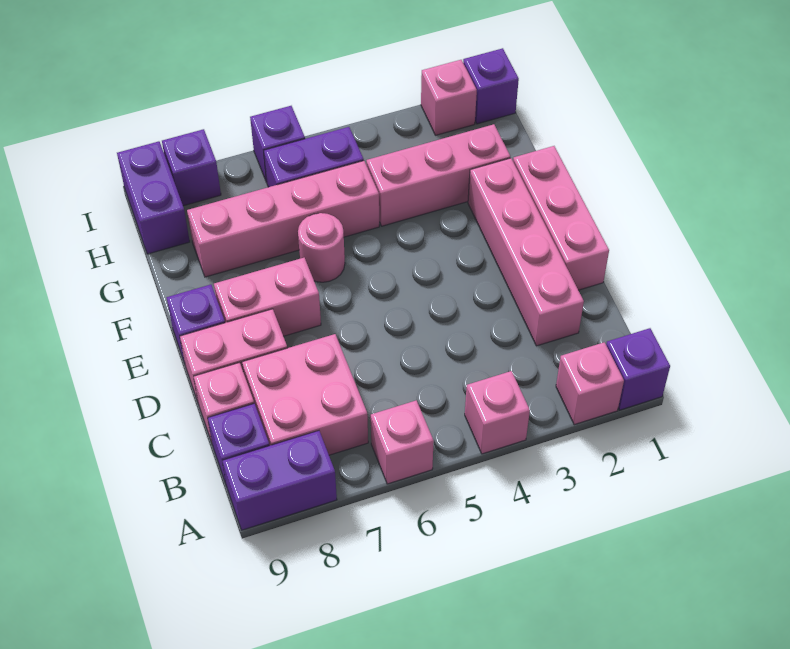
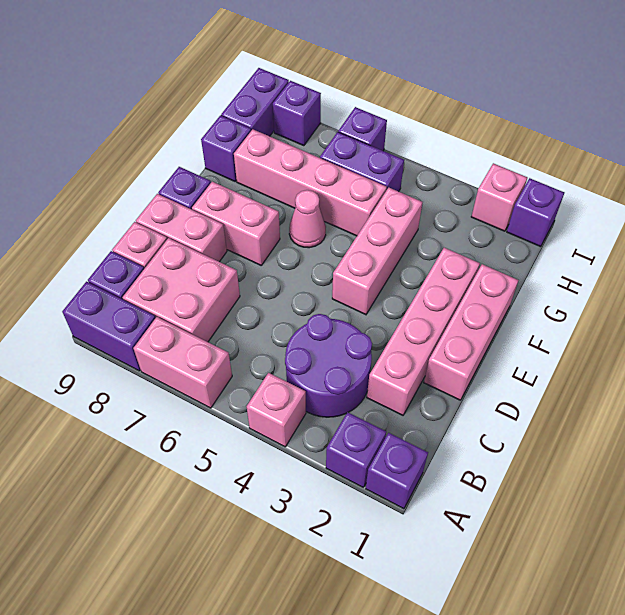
pink 1x1 brick [556,342,624,425] -> purple 1x1 brick [326,412,386,488]
pink 1x1 brick [371,400,434,484] -> pink 1x2 brick [134,317,232,408]
none -> purple 2x2 round brick [285,314,372,417]
pink 1x1 round brick [298,213,345,282] -> pink 1x1 cone [289,190,326,248]
pink 1x3 brick [366,124,510,226] -> pink 1x3 brick turned to [332,188,422,315]
none -> purple 1x1 brick [201,115,251,181]

